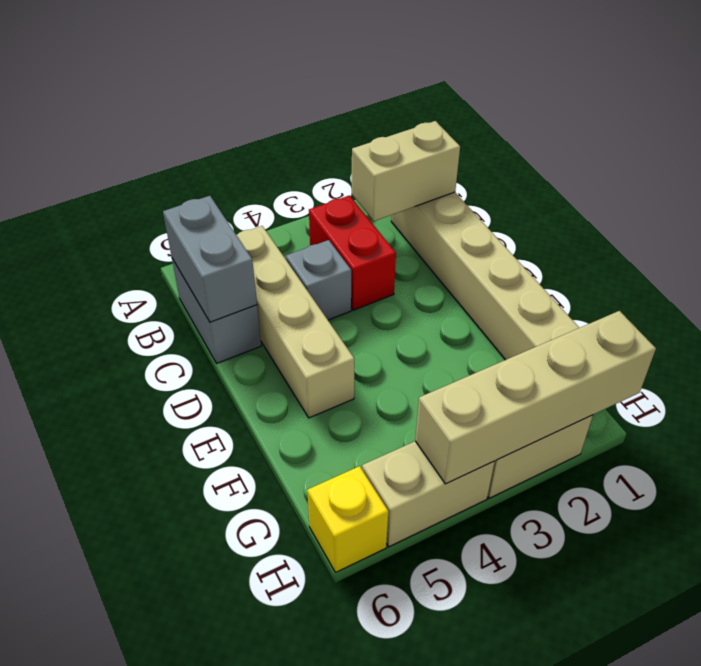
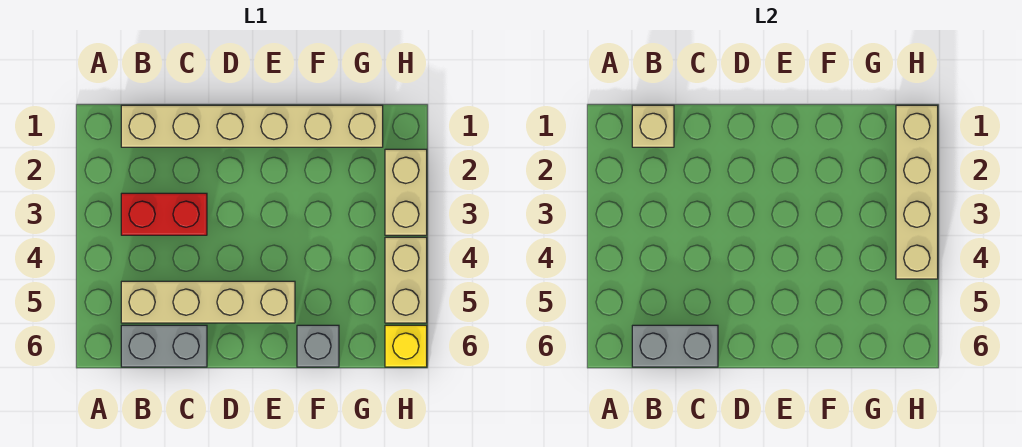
tan 1x2 brick [352,121,460,221] -> tan 1x1 brick [632,105,674,147]
grey 1x1 brick [286,240,351,320] -> grey 1x1 brick moved to [297,325,339,367]

